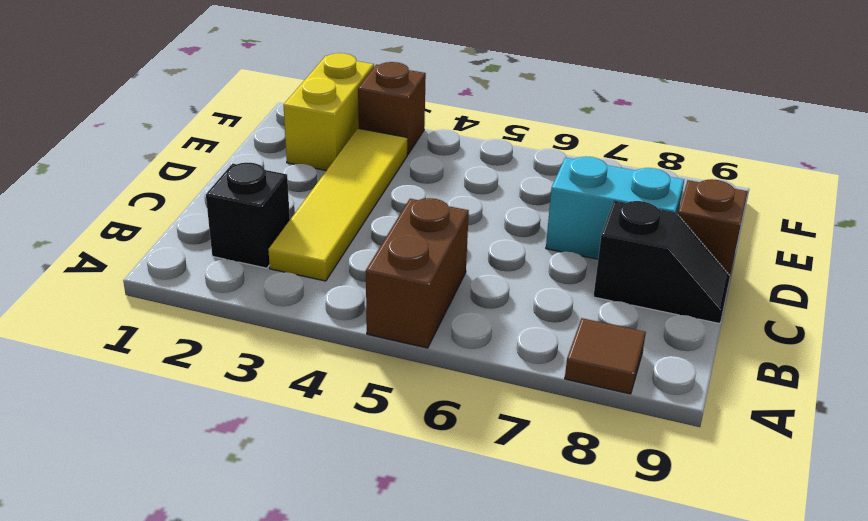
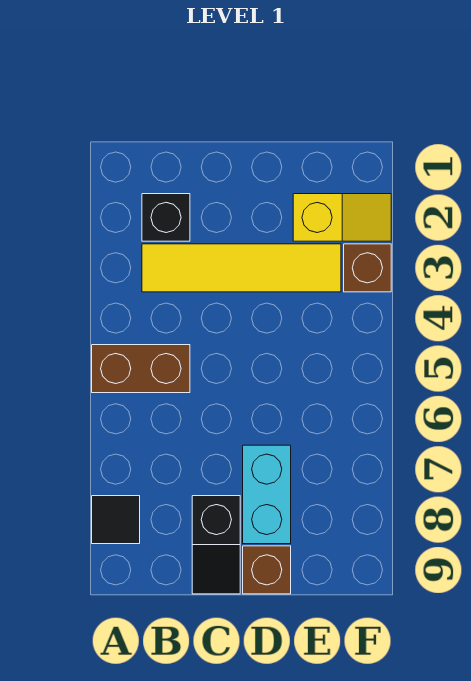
brown 1x1 tile [565,318,646,394] -> black 1x1 tile [92,496,140,544]
yellow 1x2 brick [283,53,374,170] -> yellow 1x2 slope [293,194,391,241]

